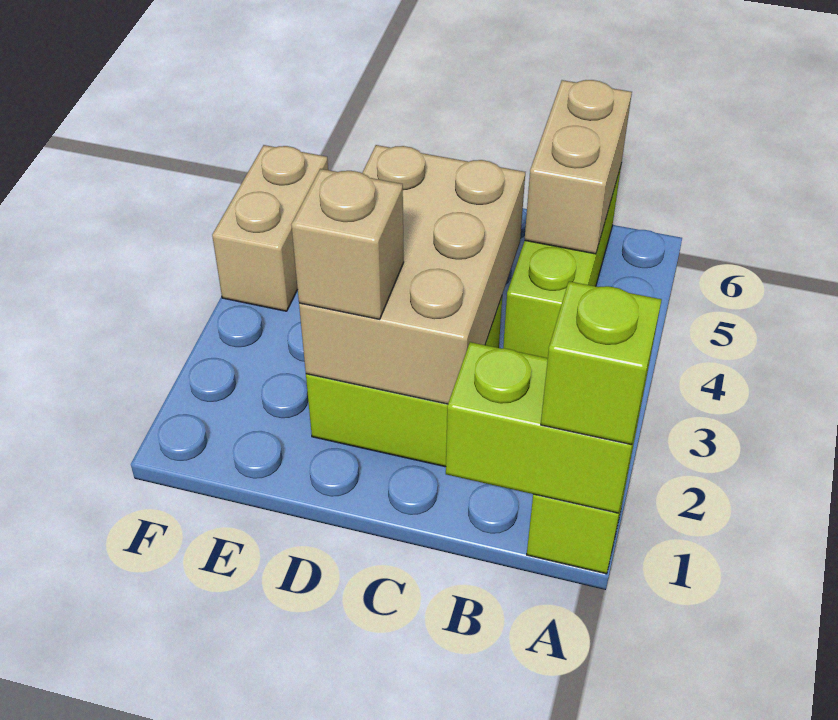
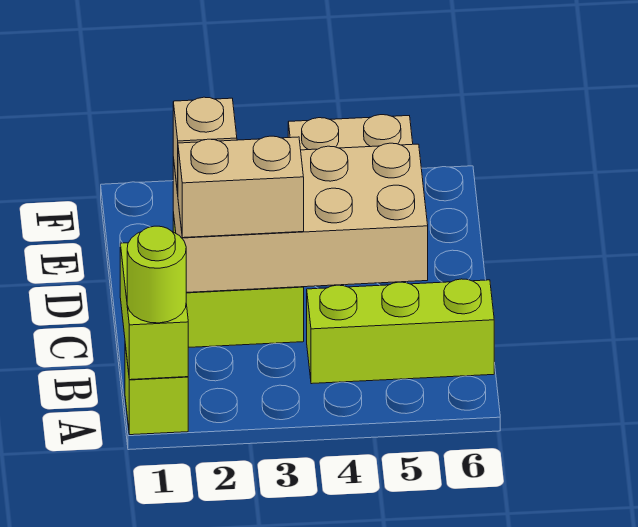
lime 1x1 brick [541,281,662,445] -> lime 1x1 round brick [127,226,186,323]
tan 1x2 brick [525,80,632,254] -> tan 1x2 brick moved to [178,136,304,238]
tan 2x3 brick [299,145,525,404] -> tan 2x4 brick [173,143,428,292]

